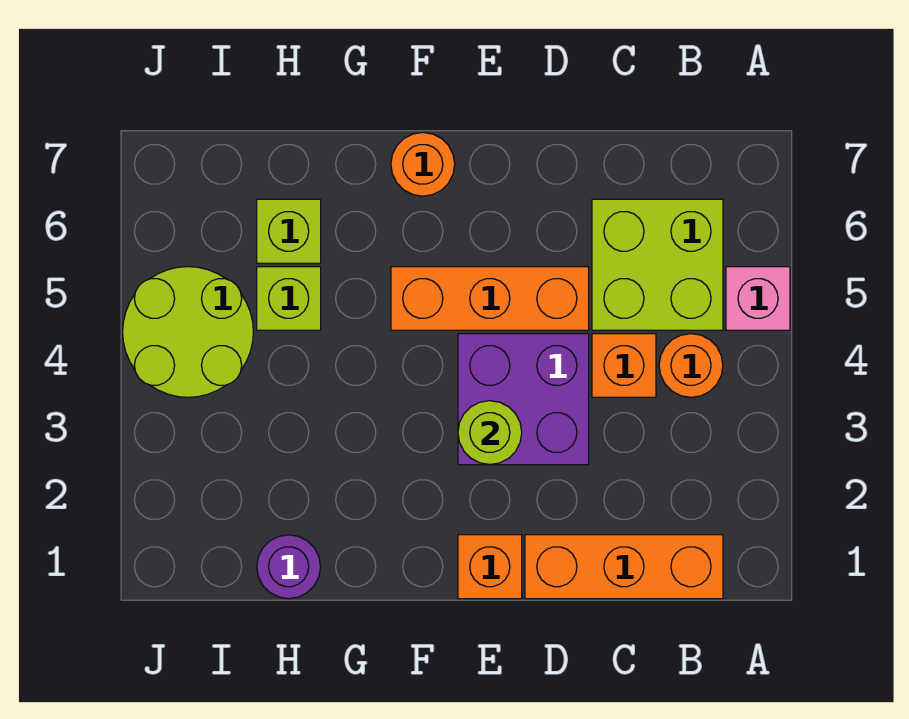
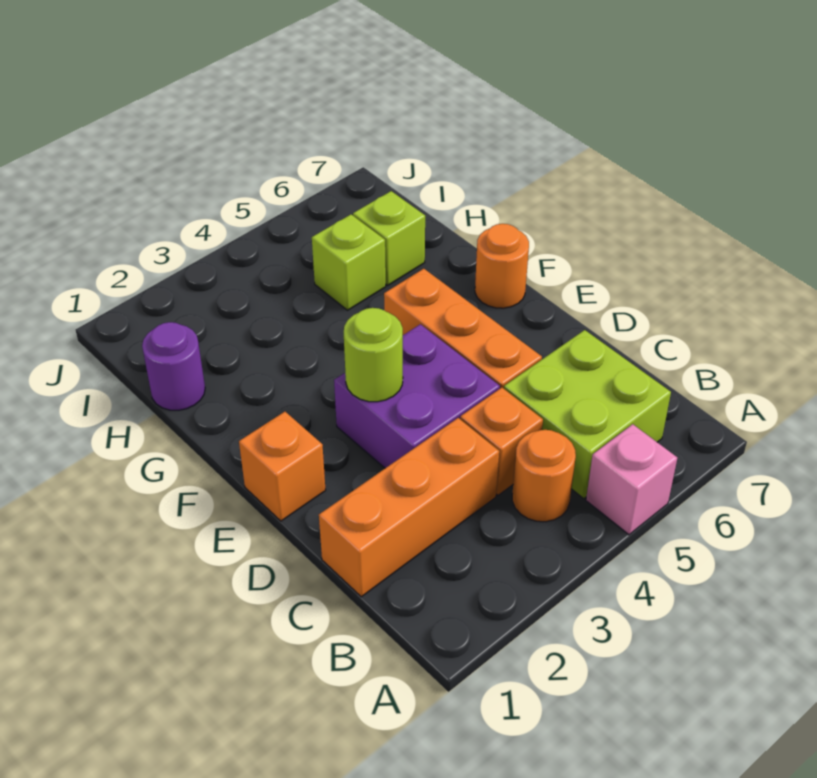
orange 1x3 brick [525,535,723,599] -> orange 1x3 brick turned to [319,418,499,597]
lime 2x2 round brick [123,267,253,397] -> none

